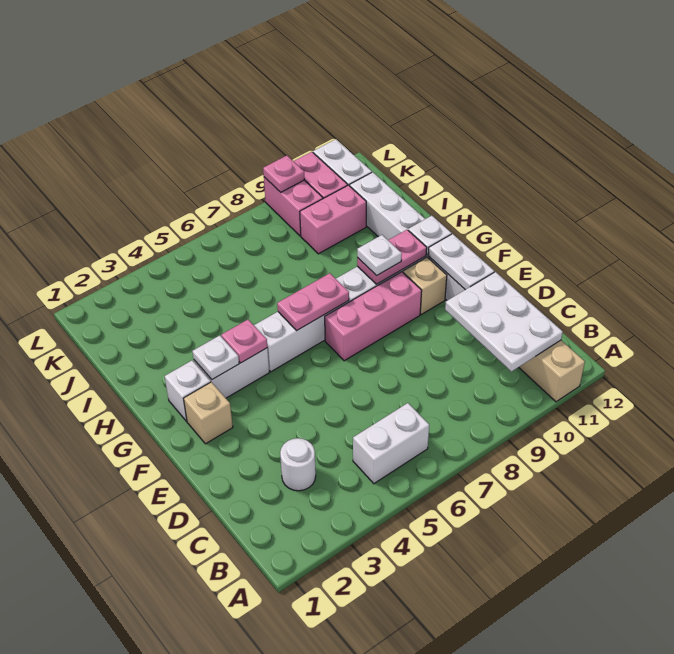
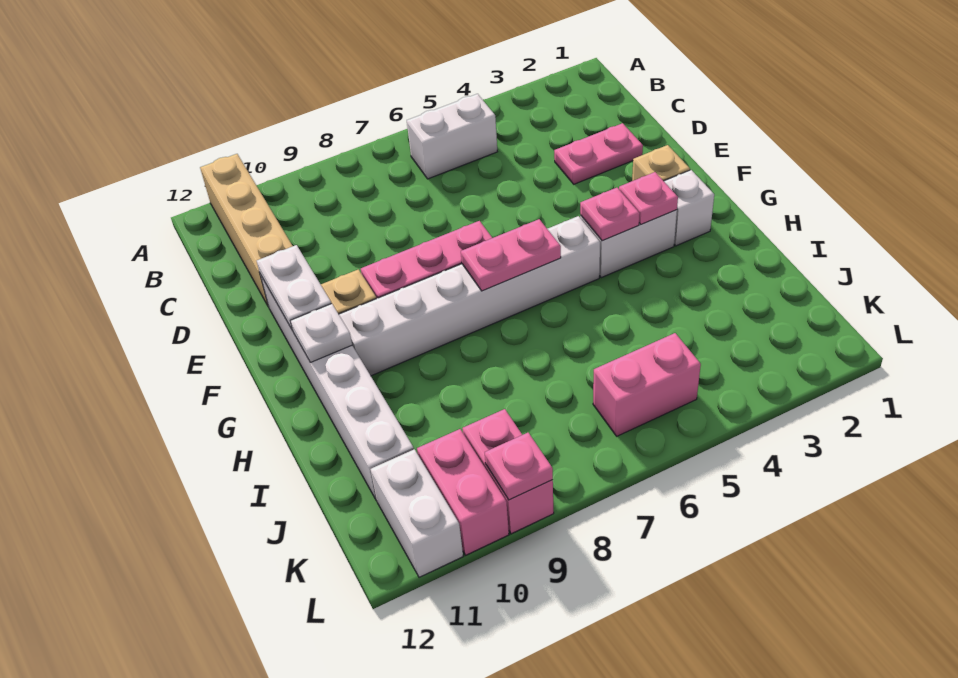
white 2x3 plate [445,272,563,372] -> none
white 1x1 round brick [280,438,316,491] -> none
white 1x1 plate [192,335,239,379] -> pink 1x1 plate [619,172,678,224]
pink 1x2 plate [357,230,427,284] -> pink 1x2 plate moved to [554,123,643,184]
white 1x1 plate [357,235,402,276] -> none
pink 1x2 brick [300,185,366,254] -> pink 1x2 brick moved to [593,333,701,436]

